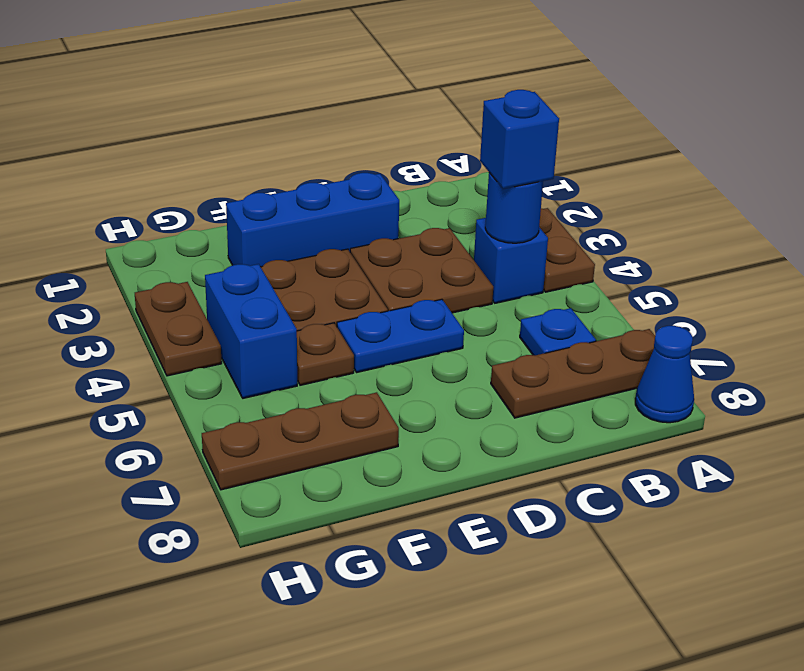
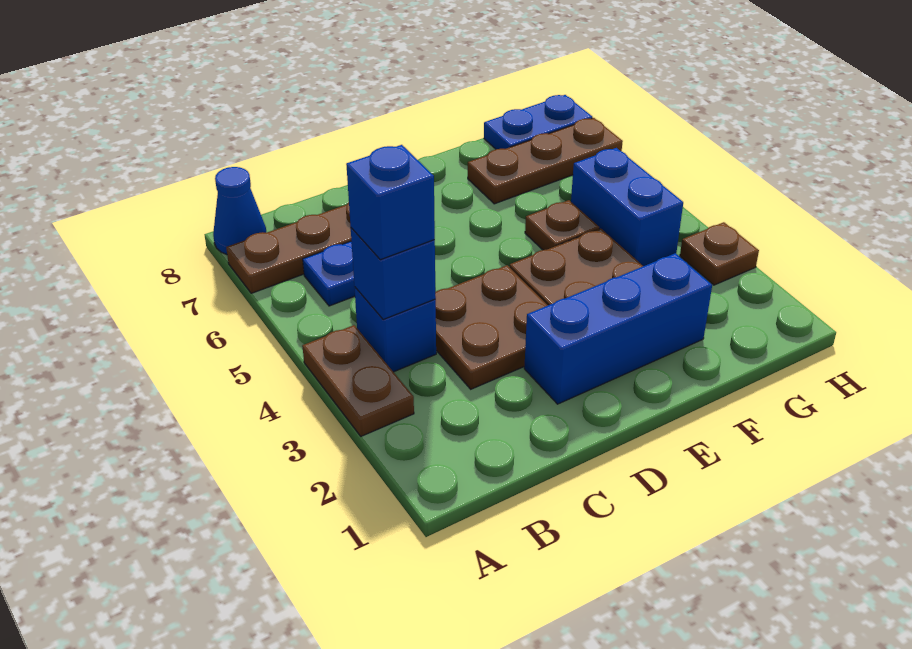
blue 1x1 round brick [485,173,543,243] -> blue 1x1 brick [351,228,436,320]
blue 1x2 plate [337,299,464,373] -> blue 1x2 plate moved to [484,95,592,149]
brown 1x2 plate [135,282,222,376] -> brown 1x1 plate [680,222,759,285]

